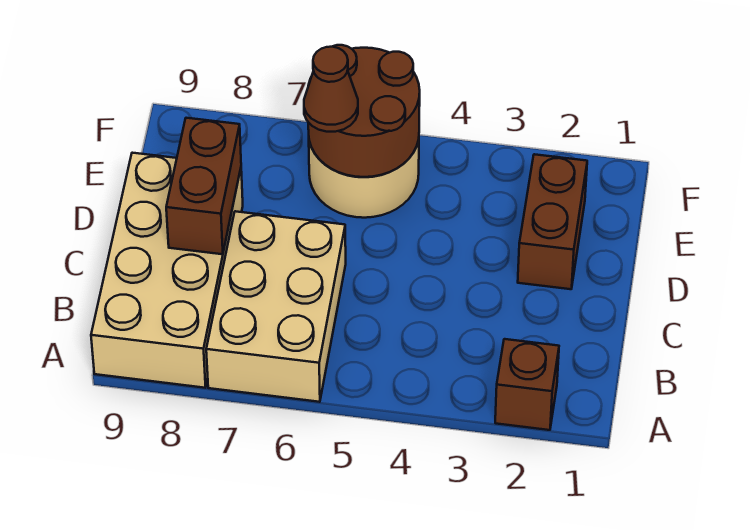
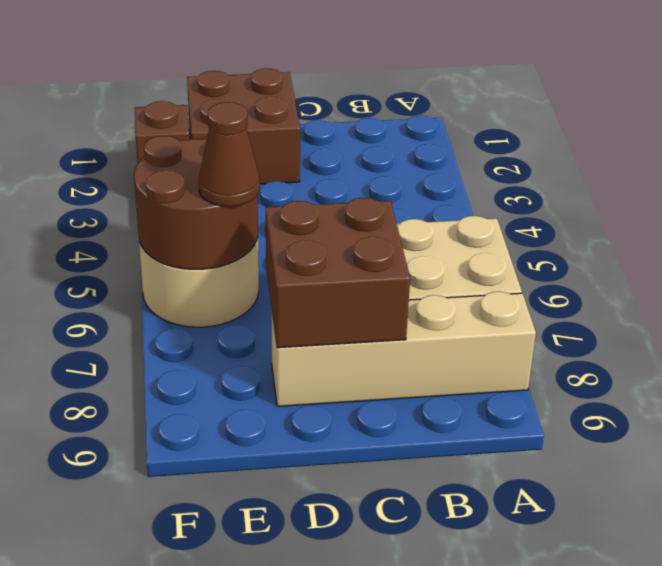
brown 1x1 brick [495,339,559,430] -> brown 1x1 brick moved to [135,101,189,163]
tan 2x4 brick [91,153,243,388] -> tan 1x4 brick [271,292,536,407]
brown 1x2 brick [166,118,241,254] -> brown 2x2 brick [266,198,410,348]
brown 1x2 brick [518,154,587,289] -> brown 2x2 brick [187,69,300,184]

